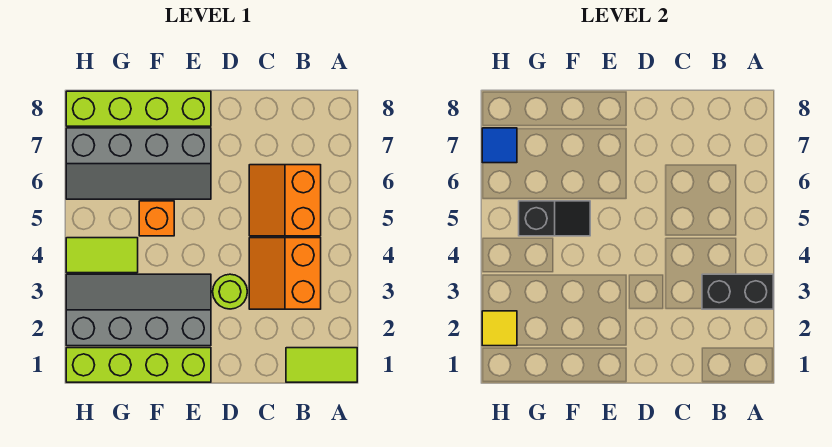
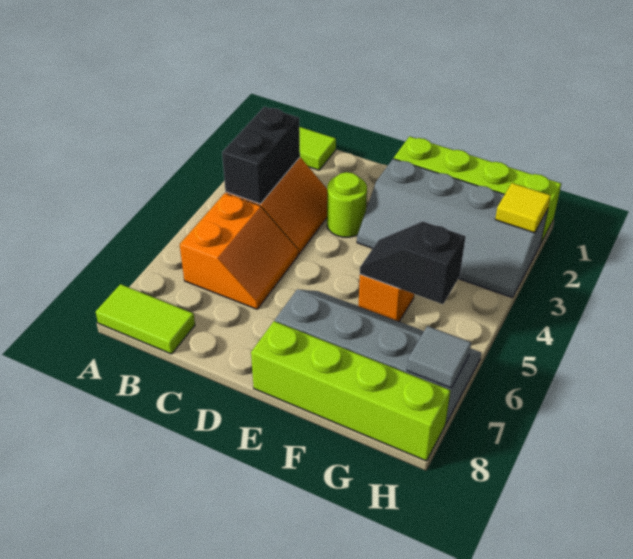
black 1x2 brick [702,274,773,309] -> black 1x2 brick turned to [222,107,300,204]
lime 1x2 tile [66,238,138,273] -> lime 1x2 tile moved to [96,284,195,354]
blue 1x1 tile [482,128,517,163] -> grey 1x1 tile [407,326,471,388]

